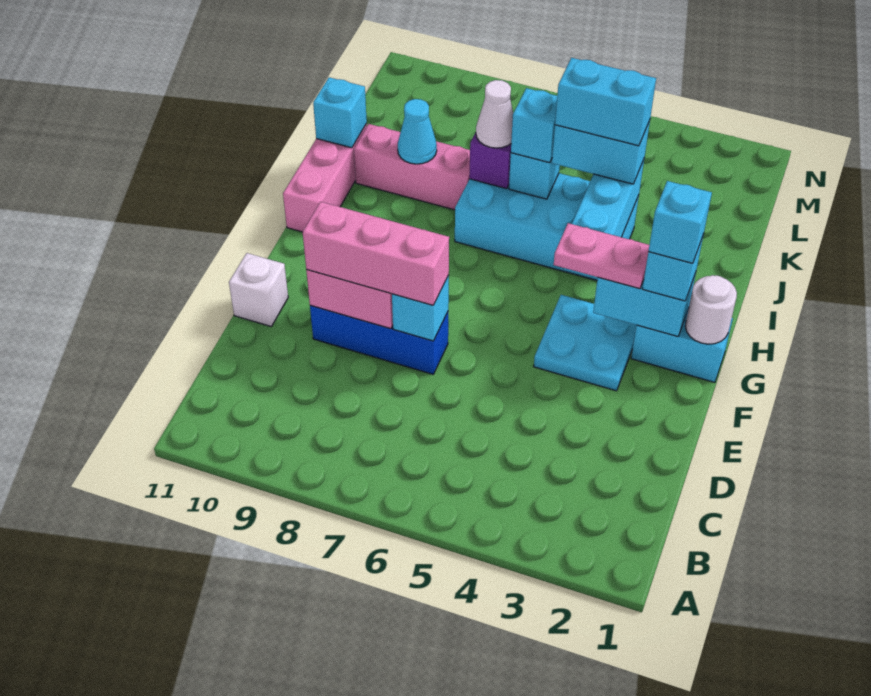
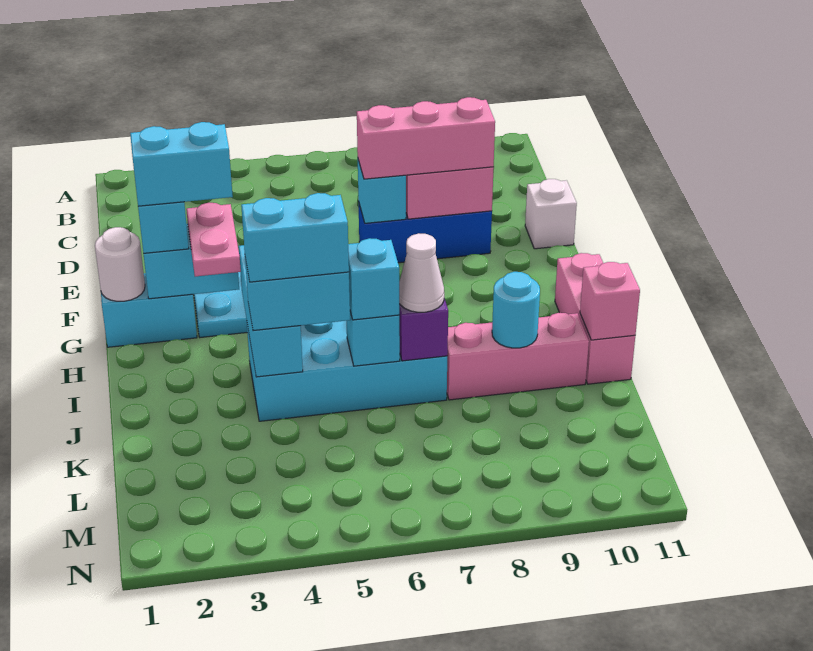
cyan 1x1 brick [648,181,712,263] -> cyan 1x2 brick [130,122,233,206]
pink 1x2 plate [554,223,649,289] -> pink 1x2 plate turned to [186,203,241,276]
cyan 1x1 cone [398,99,437,164] -> cyan 1x1 round brick [492,272,540,348]
cyan 1x1 brick [313,77,367,148] -> pink 1x1 brick [580,262,640,340]

